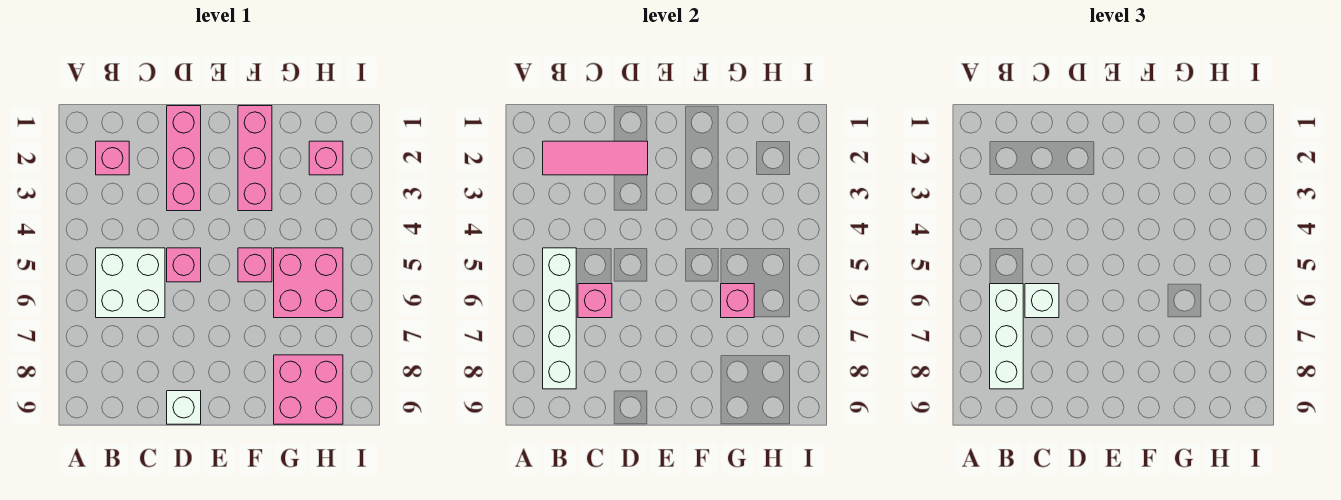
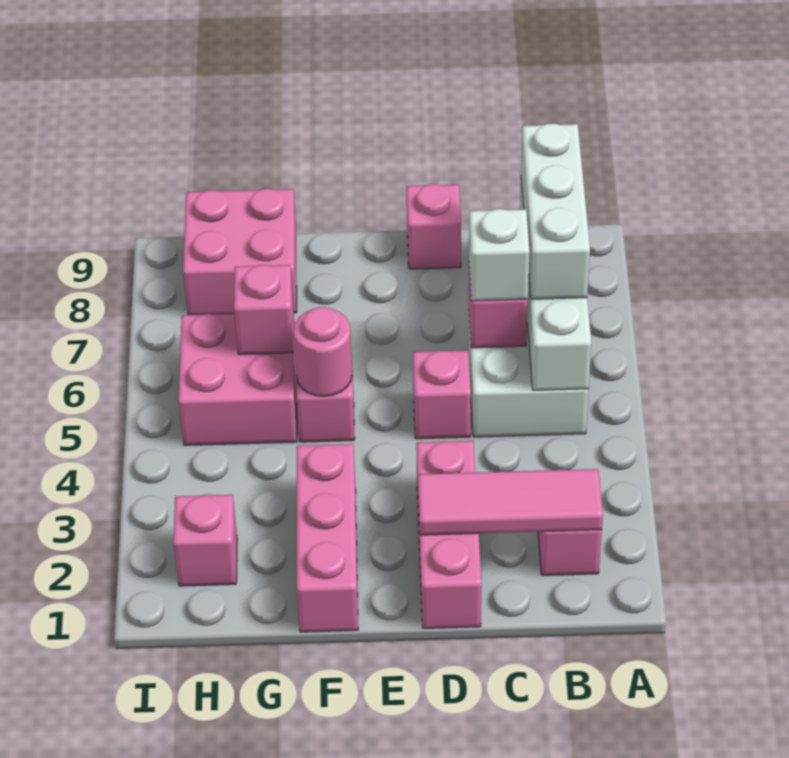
white 1x1 brick [167,391,201,424] -> pink 1x1 brick [407,184,461,269]
none -> pink 1x1 round brick [293,307,352,396]

